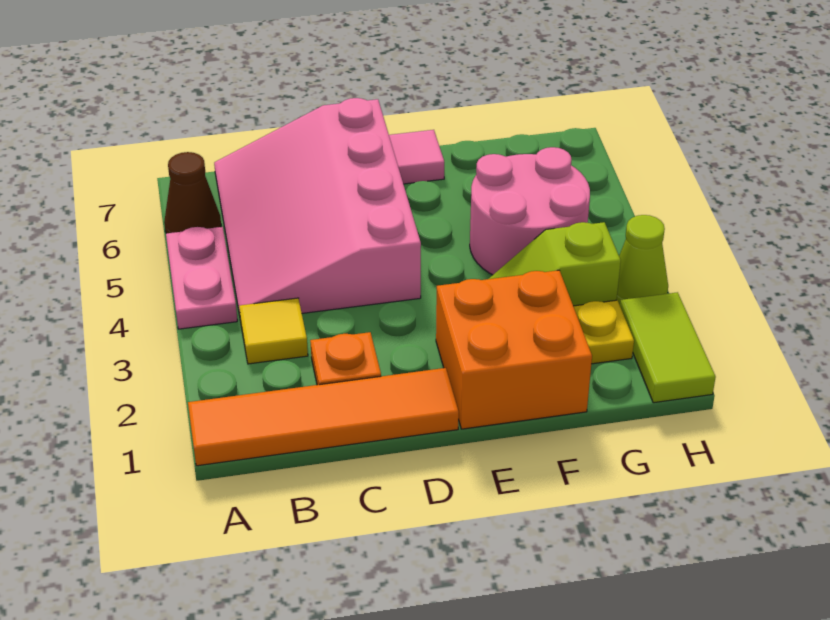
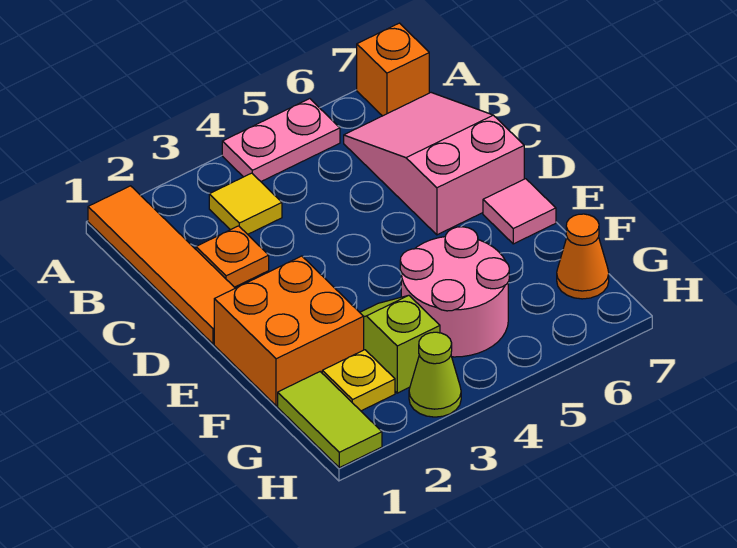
brown 1x1 cone [164,152,221,233] -> none
none -> orange 1x1 brick [357,23,429,116]
pink 3x4 slope [214,98,421,321] -> pink 2x3 slope [344,93,524,235]
none -> orange 1x1 cone [557,214,609,299]
lime 1x2 tile [620,292,716,403] -> lime 1x2 tile turned to [278,372,382,468]

